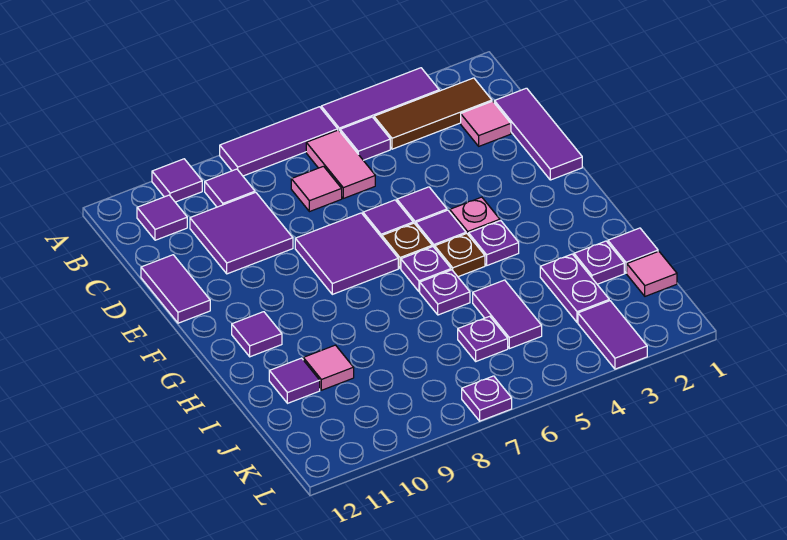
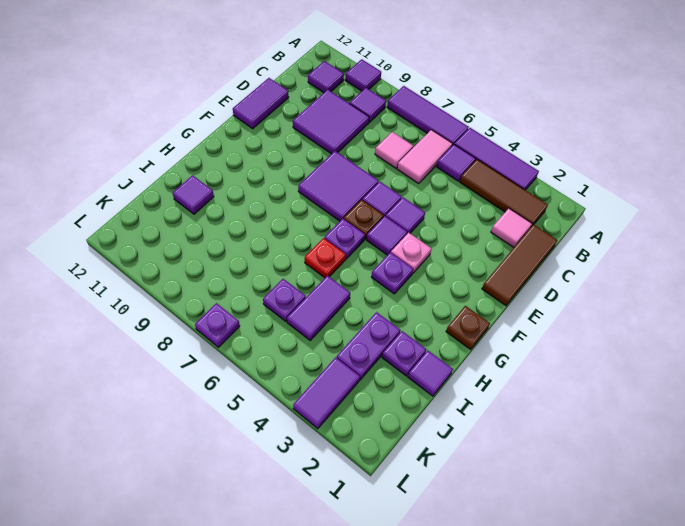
purple 1x3 tile [494,88,582,180] -> brown 1x3 tile [482,225,557,306]
brown 1x1 plate [435,234,485,277] -> brown 1x1 plate moved to [446,306,490,350]
purple 1x1 tile [232,312,282,357] -> none
purple 1x1 plate [420,270,470,315] -> red 1x1 plate [305,238,346,278]
pink 1x1 tile [303,345,354,390] -> none
pink 1x1 tile [627,251,677,296] -> none

